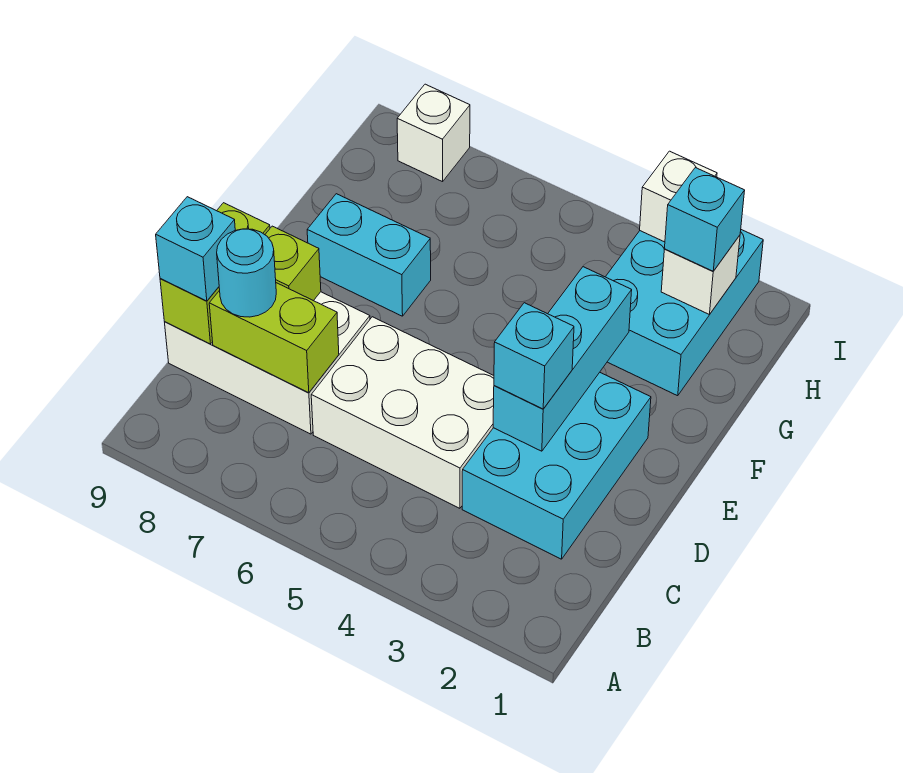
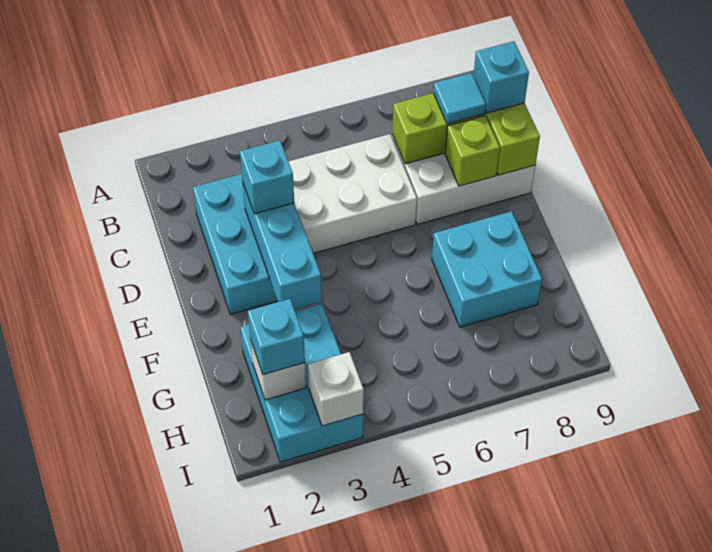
cyan 1x1 round brick [217,229,276,317] -> cyan 1x1 tile [433,73,486,124]
cyan 1x2 brick [307,194,431,316] -> cyan 2x2 brick [432,211,542,327]
white 1x1 brick [397,84,470,182] -> none

